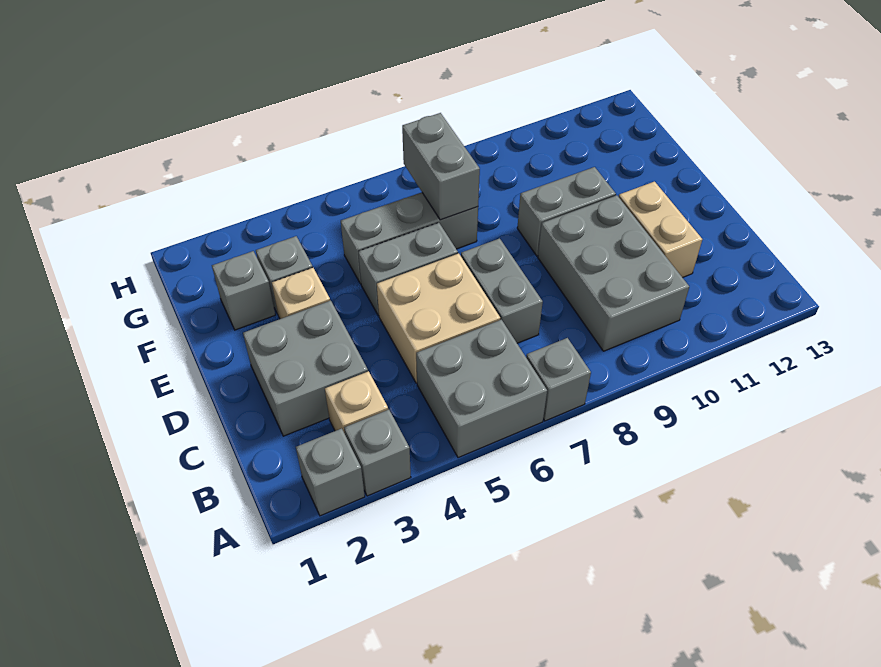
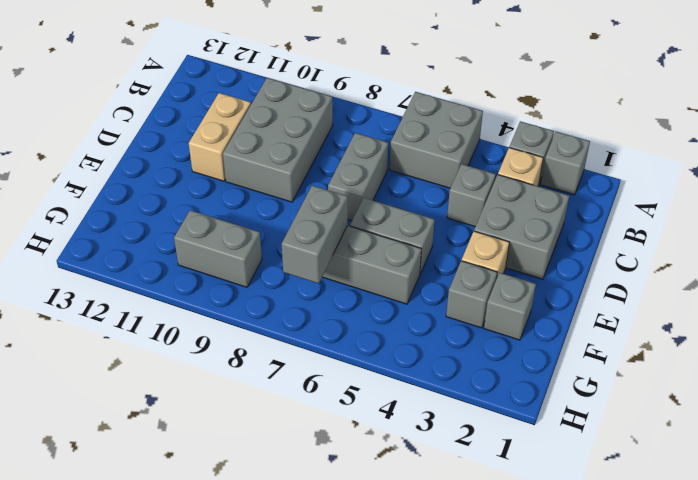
grey 1x1 brick [526,338,591,421] -> grey 1x1 brick moved to [447,164,496,227]
tan 2x2 brick [377,253,500,383] -> none
grey 1x2 brick [517,167,616,256] -> grey 1x2 brick moved to [174,210,262,287]

